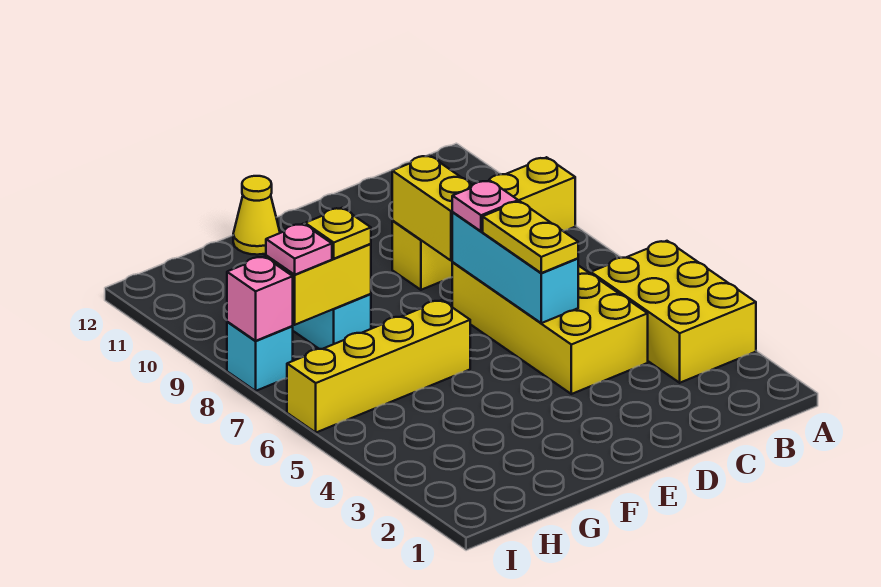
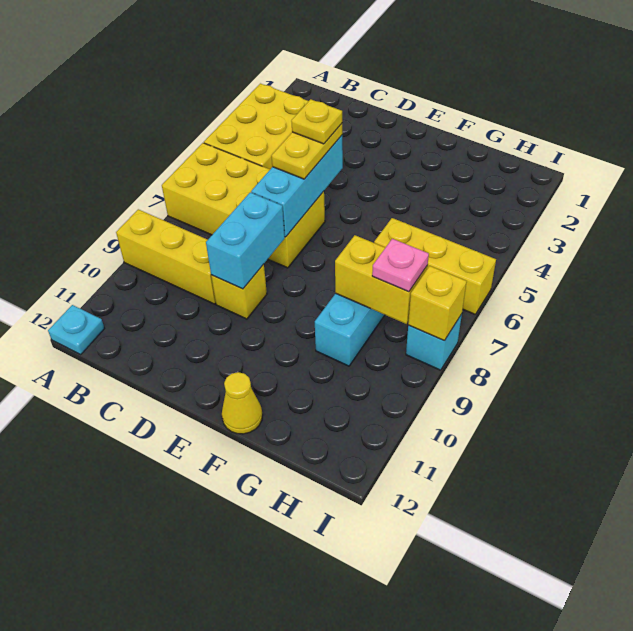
none -> cyan 1x1 plate [48,305,104,354]
yellow 2x4 brick [452,263,648,394] -> yellow 2x4 brick turned to [162,143,325,268]
pink 1x1 plate [452,180,518,231] -> none
yellow 1x2 brick [392,155,472,261] -> cyan 1x2 brick [206,192,285,289]
yellow 1x4 brick [287,300,470,433] -> yellow 1x3 brick [374,218,496,314]
yellow 1x1 plate [305,208,371,259] -> yellow 1x1 plate moved to [291,99,342,144]
pink 1x1 brick [227,257,293,341] -> yellow 1x1 brick [408,266,467,341]

